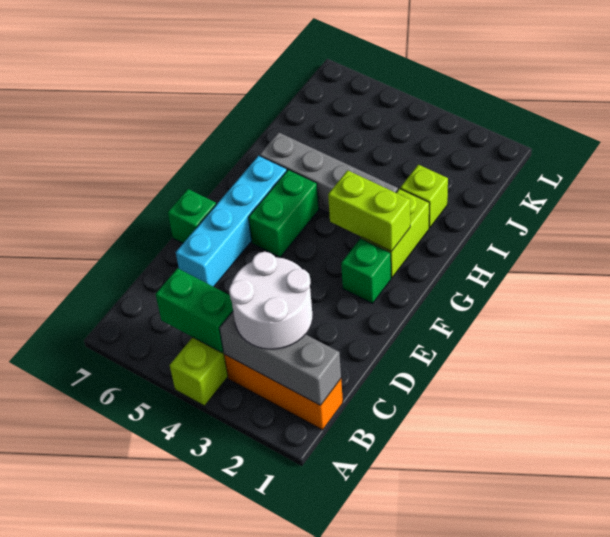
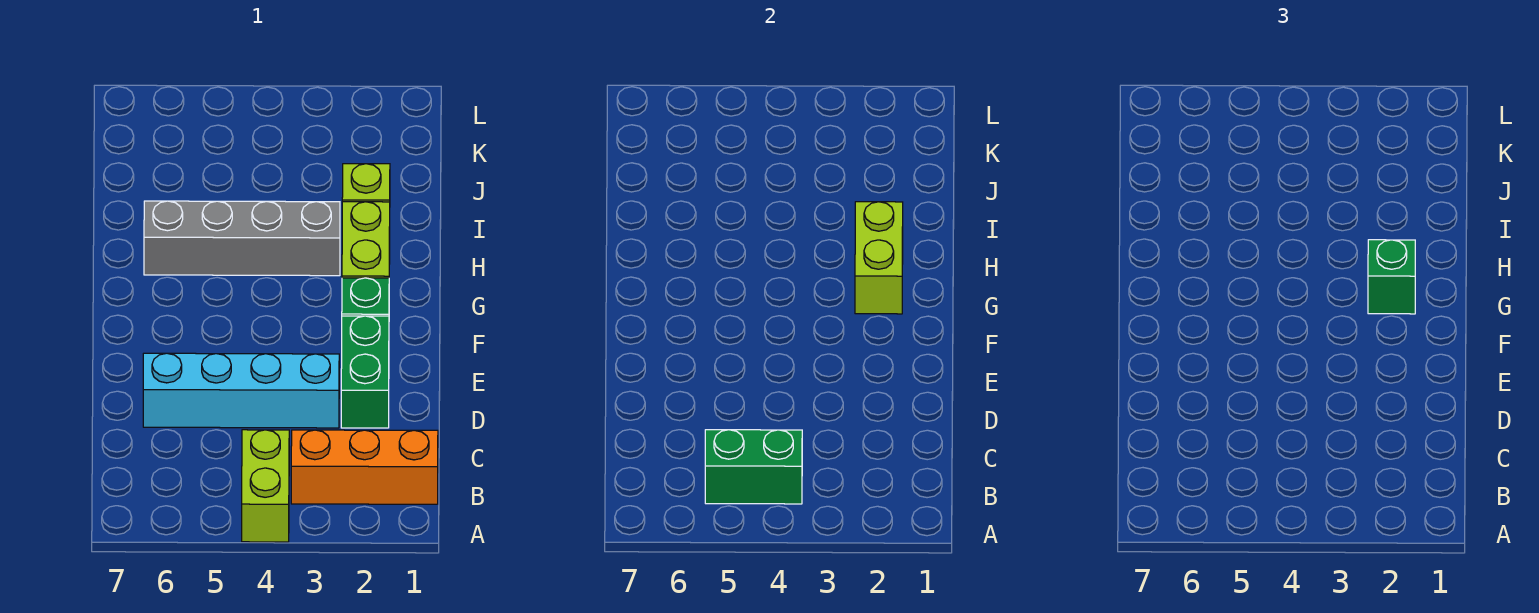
grey 1x3 brick [220,312,341,405] -> none
white 2x2 round brick [229,252,312,349] -> none
cyan 1x4 brick [176,156,287,287] -> cyan 1x4 brick turned to [143,353,339,428]
green 1x1 brick [168,189,216,243] -> green 1x1 brick moved to [1368,240,1415,314]
green 1x2 brick [248,170,319,257] -> green 1x2 brick moved to [341,316,389,428]
lime 1x2 brick [328,170,410,251] -> lime 1x2 brick turned to [855,202,903,314]

